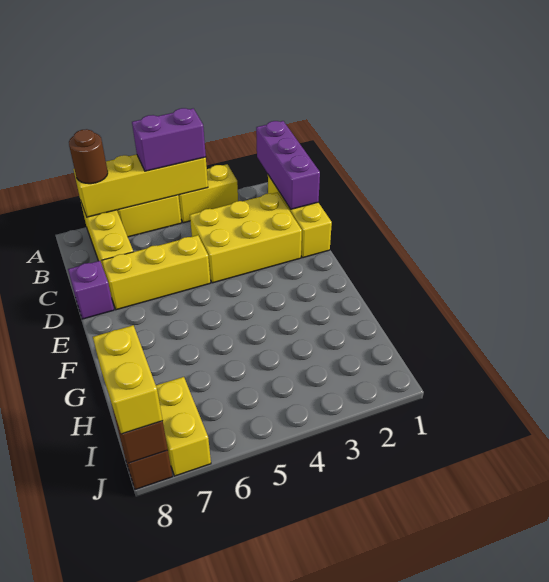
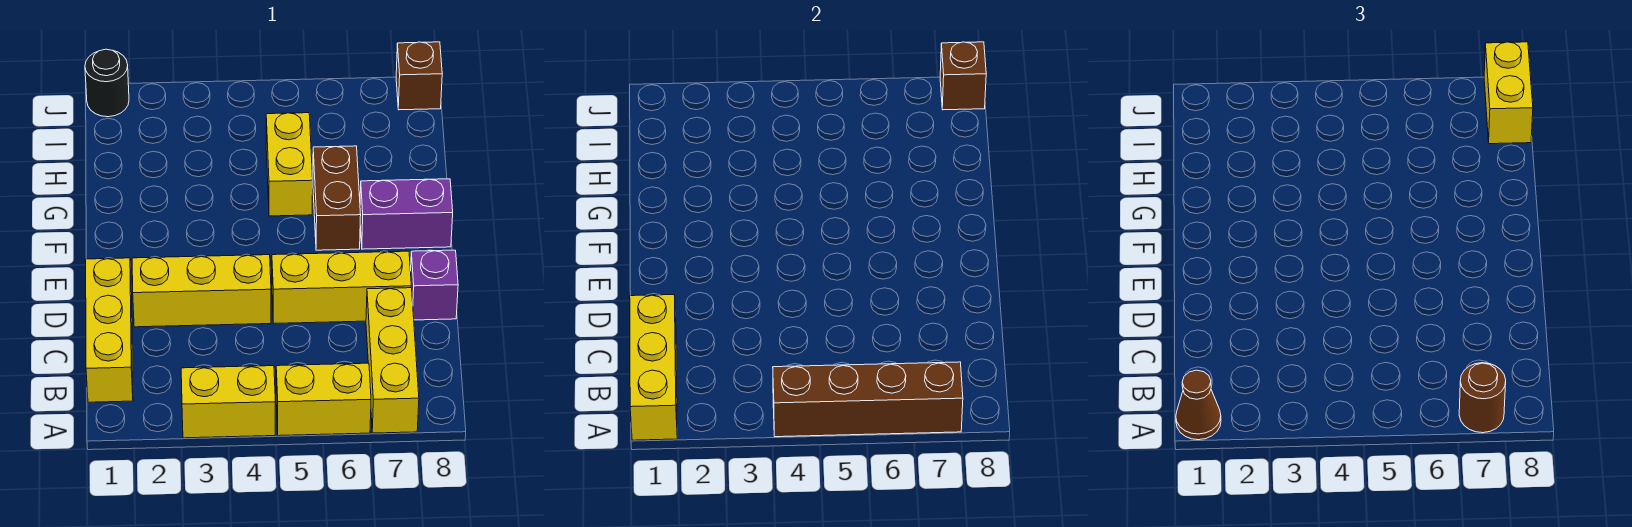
purple 1x3 brick [256,121,320,209] -> yellow 1x3 brick [630,295,677,440]
none -> brown 1x1 cone [1176,370,1221,440]
yellow 1x4 brick [73,154,208,217] -> brown 1x4 brick [773,362,963,437]
purple 1x2 brick [132,108,206,171] -> purple 1x2 brick moved to [360,179,453,249]
yellow 2x3 brick [190,192,302,283] -> yellow 1x3 brick [132,255,271,327]
none -> brown 1x2 brick [313,146,361,250]
yellow 1x2 brick [156,377,211,476] -> yellow 1x2 brick moved to [266,113,313,216]
none -> black 1x1 round brick [85,49,129,117]

